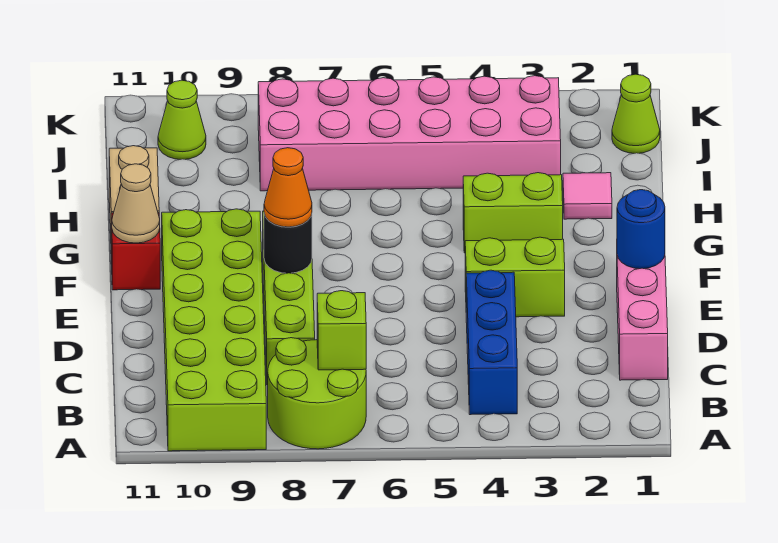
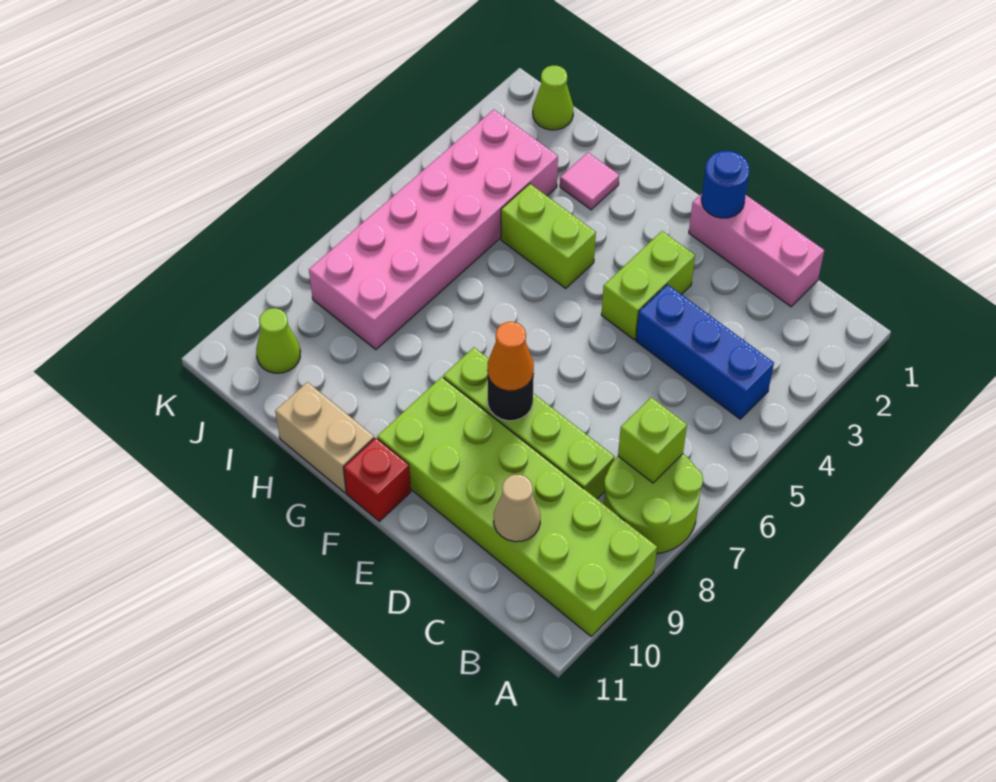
tan 1x1 cone [112,164,160,243] -> tan 1x1 cone moved to [494,475,540,542]
lime 1x2 brick [463,173,563,253] -> lime 1x2 brick turned to [501,184,596,288]

